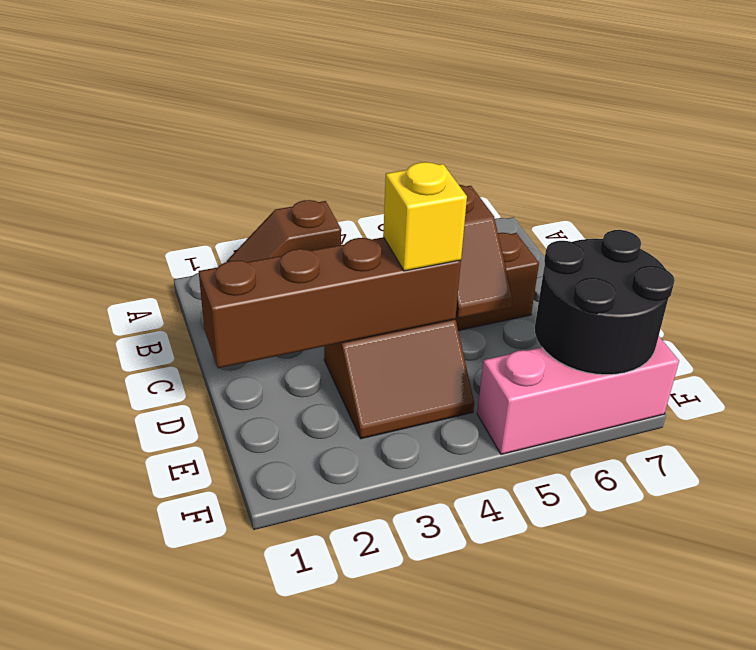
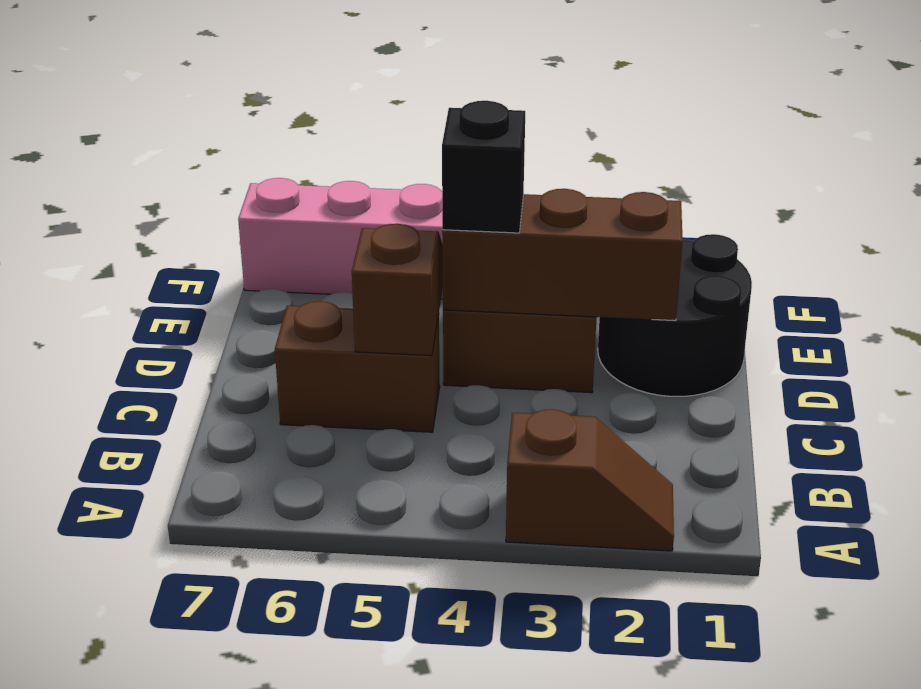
brown 1x4 brick [199,237,461,368] -> brown 1x3 brick [442,189,683,321]
yellow 1x1 brick [383,162,467,271] -> black 1x1 brick [442,101,525,233]
black 2x2 round brick [535,230,675,375] -> black 2x2 round brick moved to [598,234,752,396]

